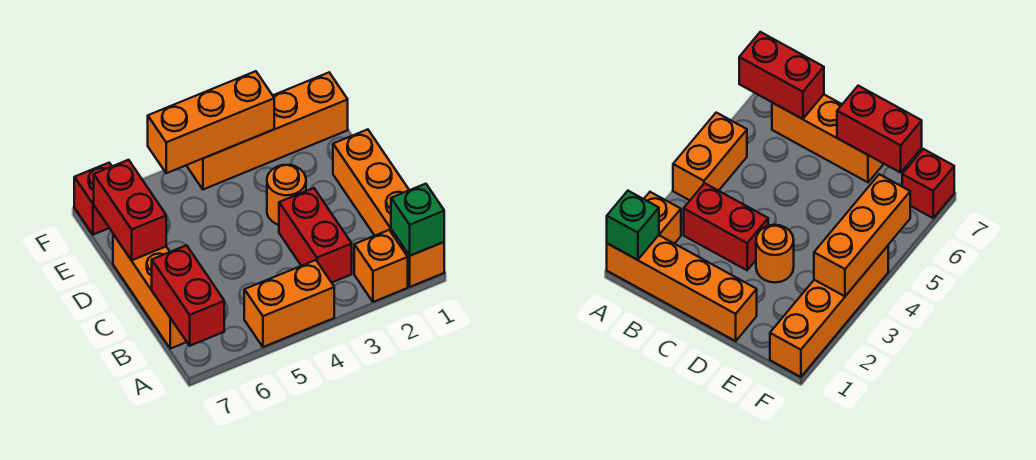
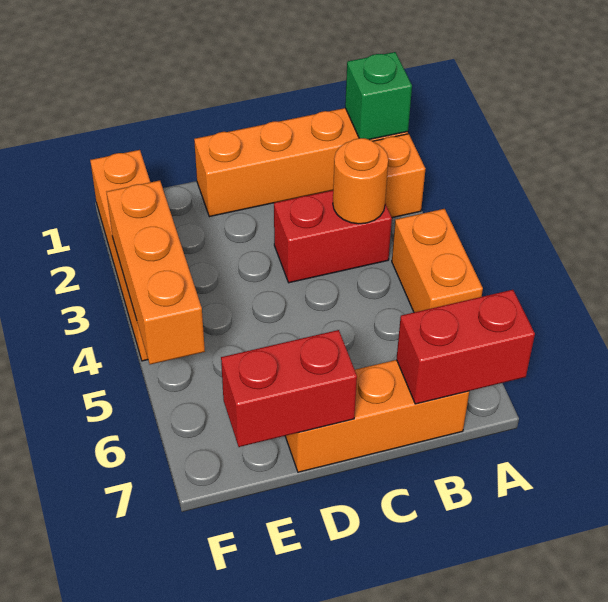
orange 1x1 round brick [267,165,306,225] -> orange 1x1 round brick moved to [333,138,388,224]
red 1x1 brick [74,163,112,235] -> none

